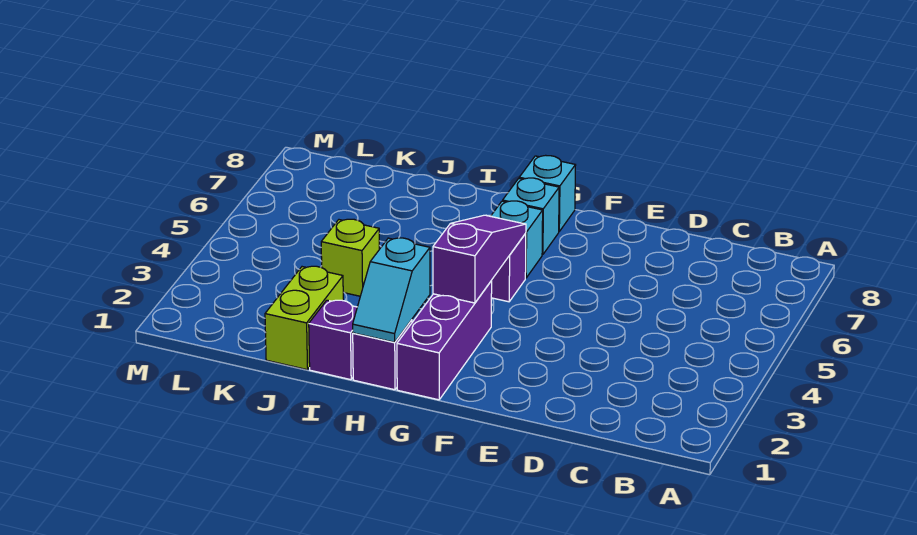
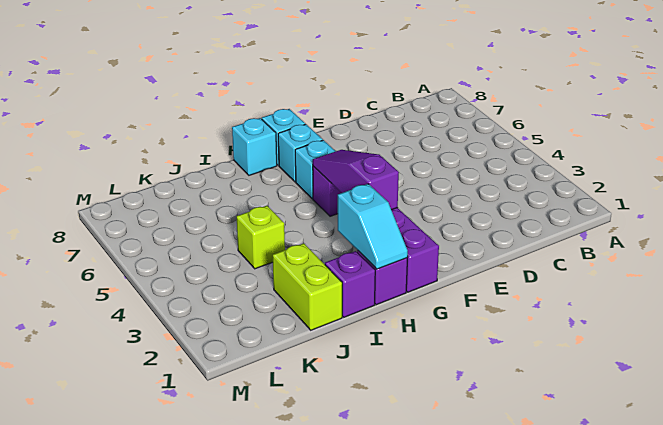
none -> cyan 1x1 brick [232,118,277,175]

